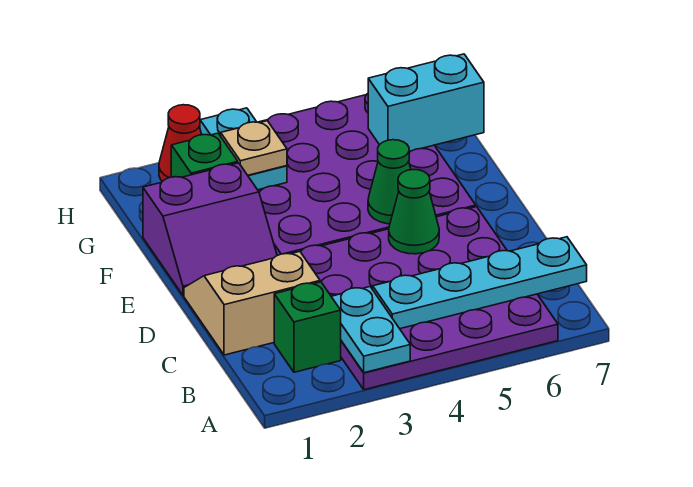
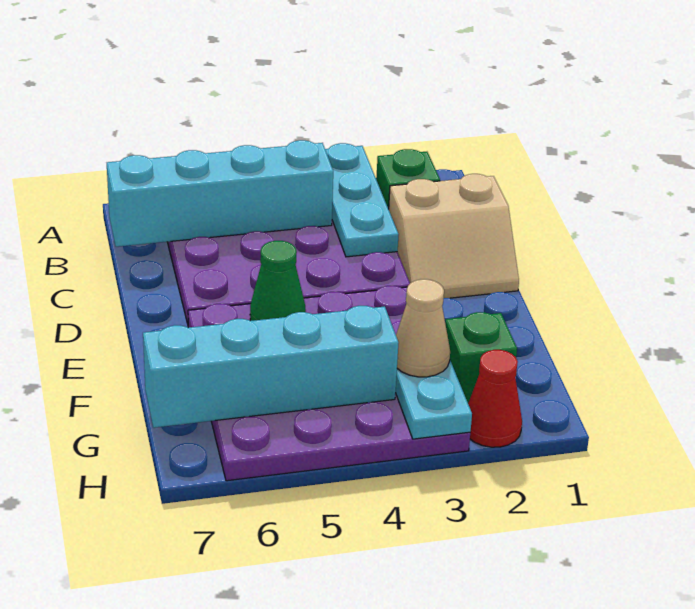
cyan 1x2 plate [331,287,410,373] -> cyan 1x3 plate [325,143,399,257]
cyan 1x4 plate [373,237,587,329] -> cyan 1x4 brick [107,140,333,247]
green 1x1 cone [389,170,439,254] -> none
purple 2x2 slope [143,163,277,296] -> none
tan 1x1 plate [221,121,287,175] -> tan 1x1 cone [396,279,450,377]
cyan 1x2 brick [368,54,484,151] -> cyan 1x4 brick [143,306,399,428]

